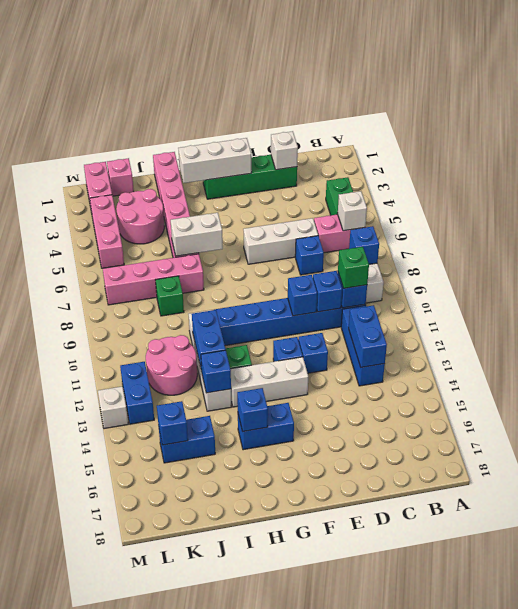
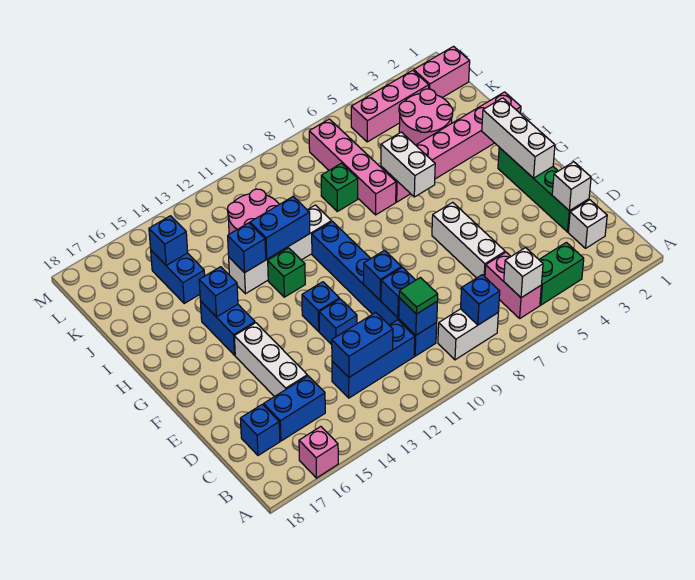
green 1x1 brick [338,247,369,288] -> green 1x1 tile [399,278,438,314]
blue 1x1 brick [295,236,324,275] -> blue 1x1 brick moved to [240,404,280,455]
white 1x3 brick [230,357,308,407] -> white 1x3 brick moved to [234,323,307,397]
pink 1x1 brick [107,158,134,196] -> pink 1x1 brick moved to [299,427,338,478]
blue 1x2 brick [120,362,154,424] -> blue 1x2 brick moved to [264,376,325,441]
white 1x1 brick [98,386,128,429] -> white 1x1 brick moved to [568,200,607,248]

